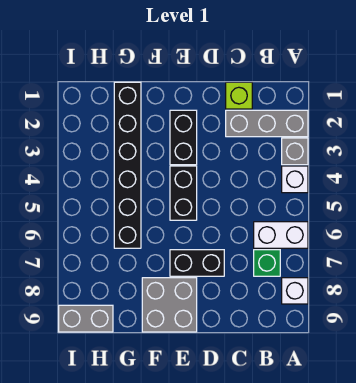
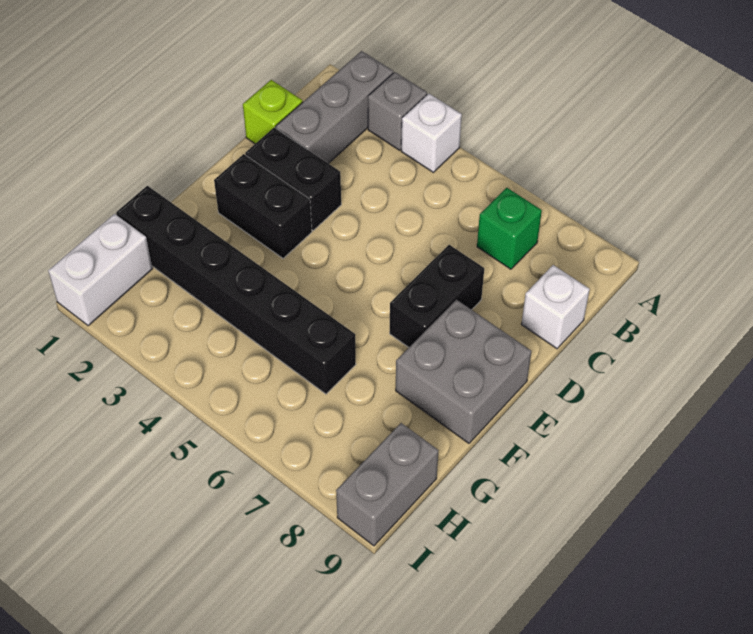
white 1x2 brick [254,222,308,248] -> white 1x2 brick moved to [48,214,152,326]
white 1x1 brick [282,278,308,304] -> white 1x1 brick moved to [521,265,590,349]
black 1x2 brick [170,166,197,220] -> black 1x2 brick moved to [245,127,341,230]

